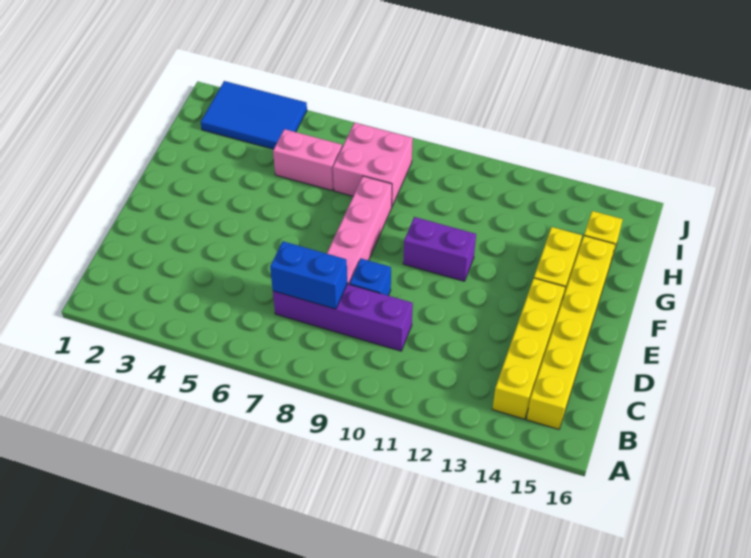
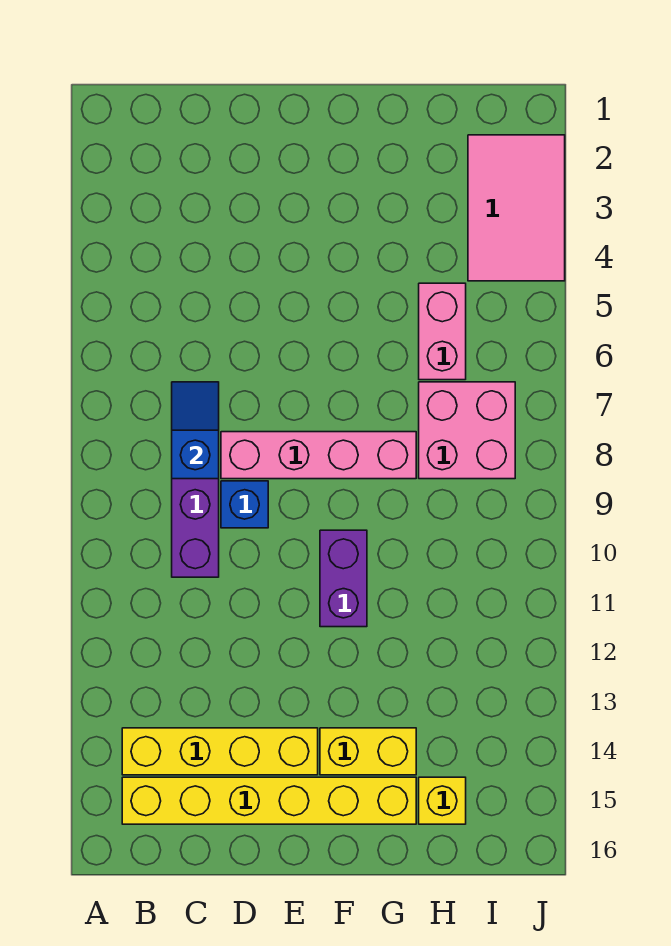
blue 1x2 brick [270,241,347,309] -> blue 1x2 slope [172,382,219,479]
blue 2x3 tile [201,81,307,149] -> pink 2x3 tile [468,135,565,281]

